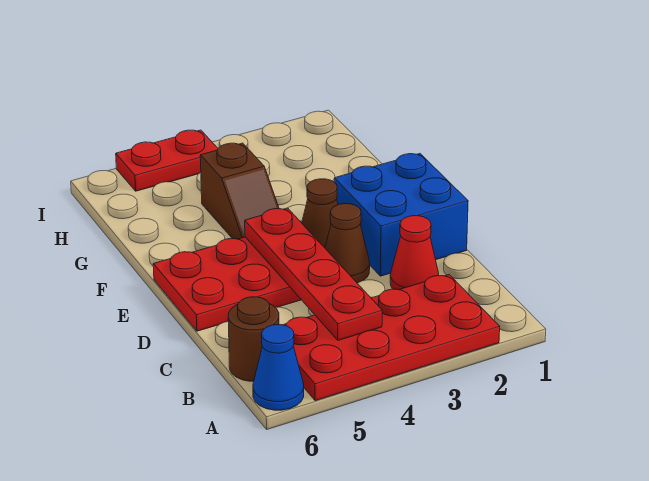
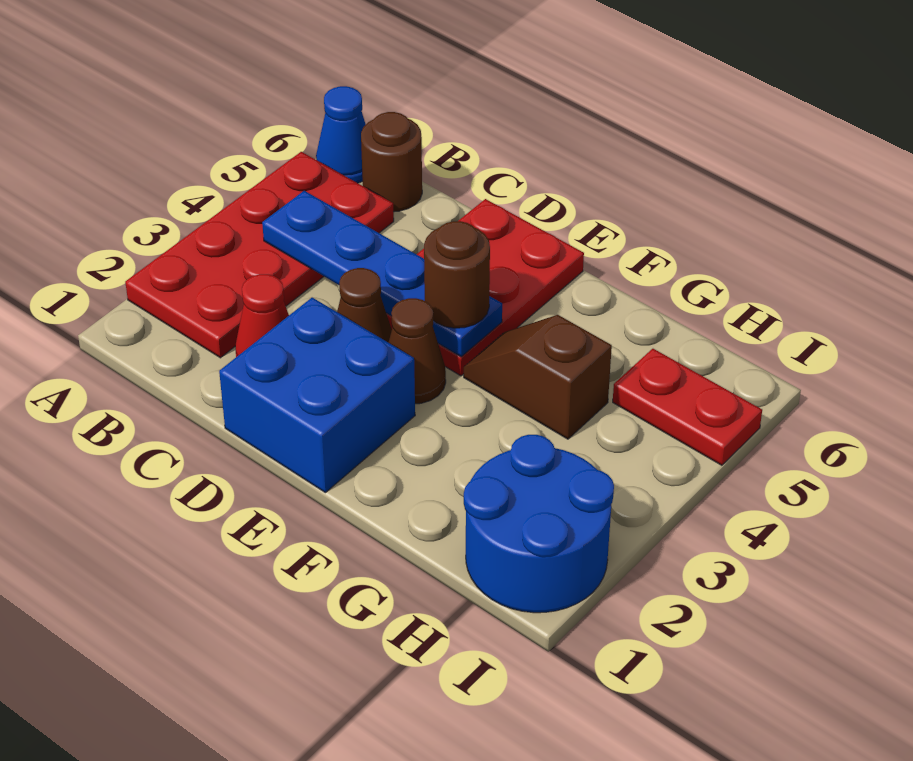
red 1x4 plate [245,208,382,340] -> blue 1x4 plate [262,191,502,357]
none -> brown 1x1 round brick [424,221,490,328]
none -> blue 2x2 round brick [464,435,614,613]
red 1x2 plate [116,130,218,191] -> red 1x2 plate turned to [613,349,762,465]

